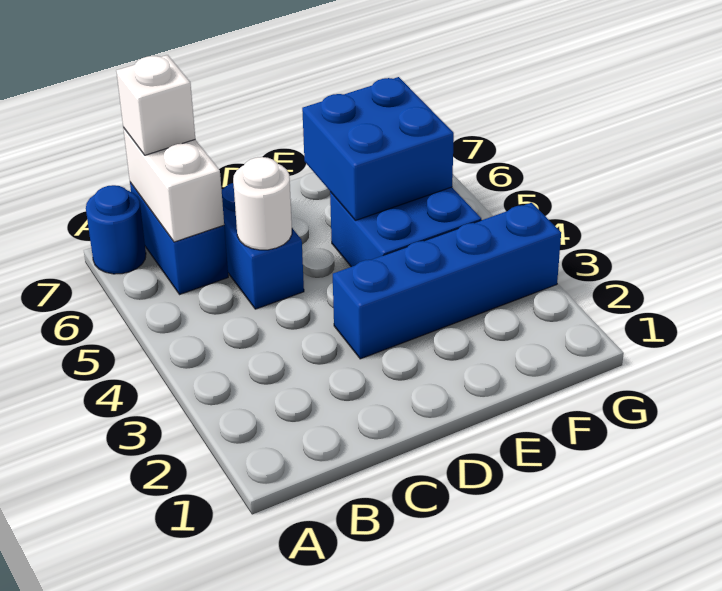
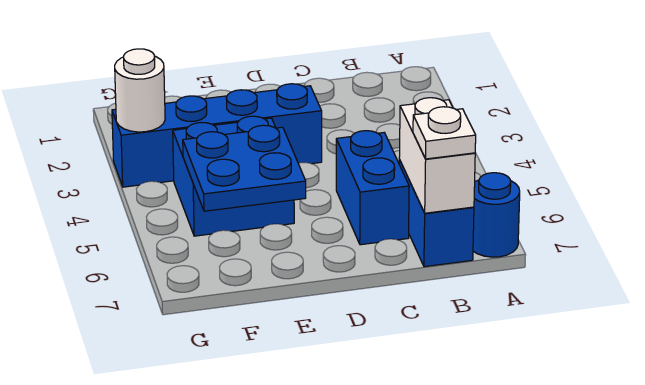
white 1x1 brick [116,55,195,155] -> white 1x1 plate [413,107,476,159]
white 1x1 round brick [233,157,292,250] -> white 1x1 round brick moved to [115,49,165,132]
blue 2x2 brick [302,77,454,220] -> blue 2x2 plate [183,125,306,211]

